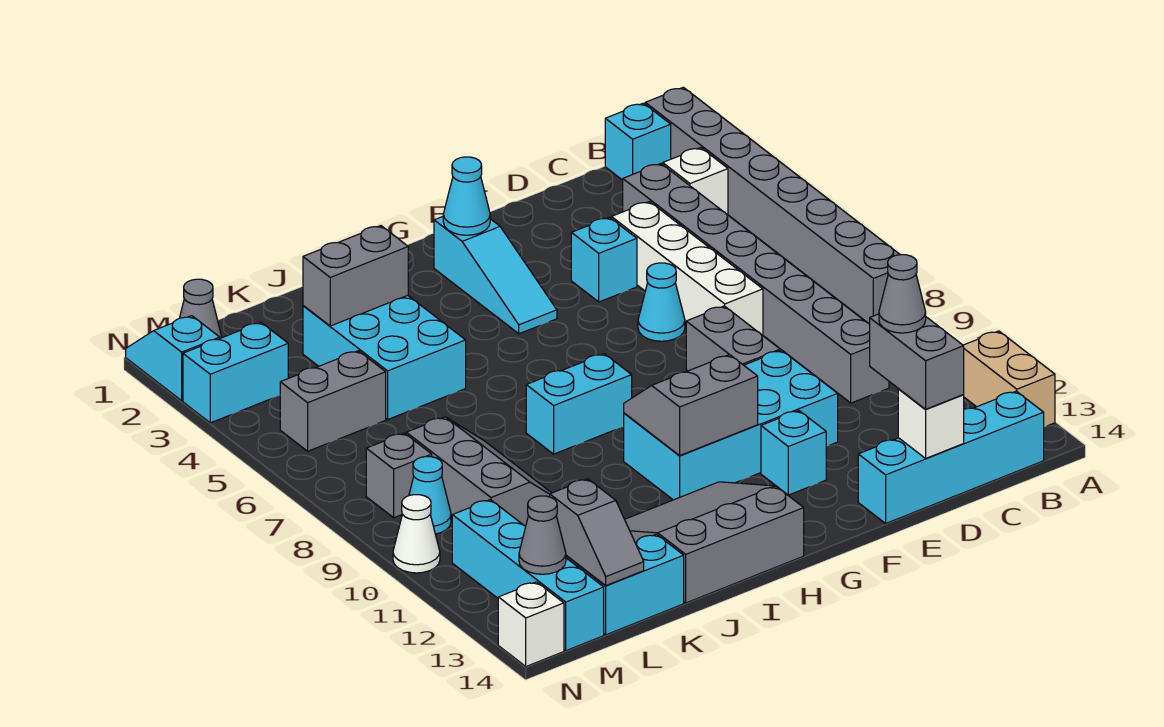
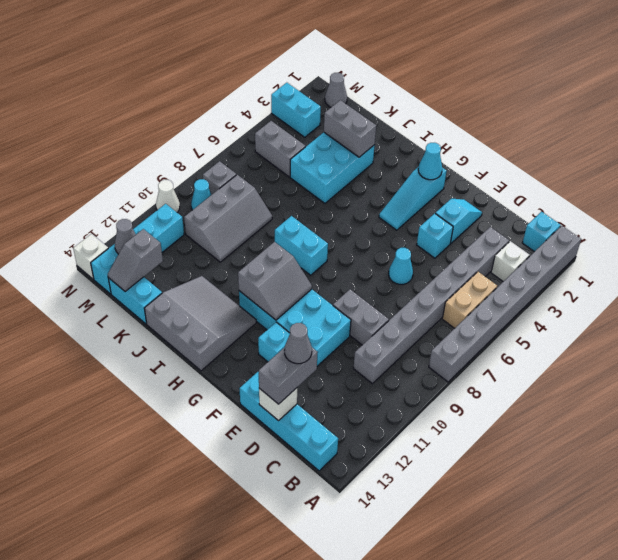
tan 1x2 brick [963,331,1055,426] -> tan 1x2 brick moved to [442,272,497,328]
white 1x4 brick [611,202,763,335] -> none
grey 1x2 brick [686,306,780,371] -> grey 1x2 brick turned to [333,290,389,345]
grey 2x2 slope [624,355,758,455] -> grey 2x2 slope turned to [238,242,312,320]
cyan 1x2 slope [126,316,220,401] -> cyan 1x2 slope moved to [435,199,482,243]

